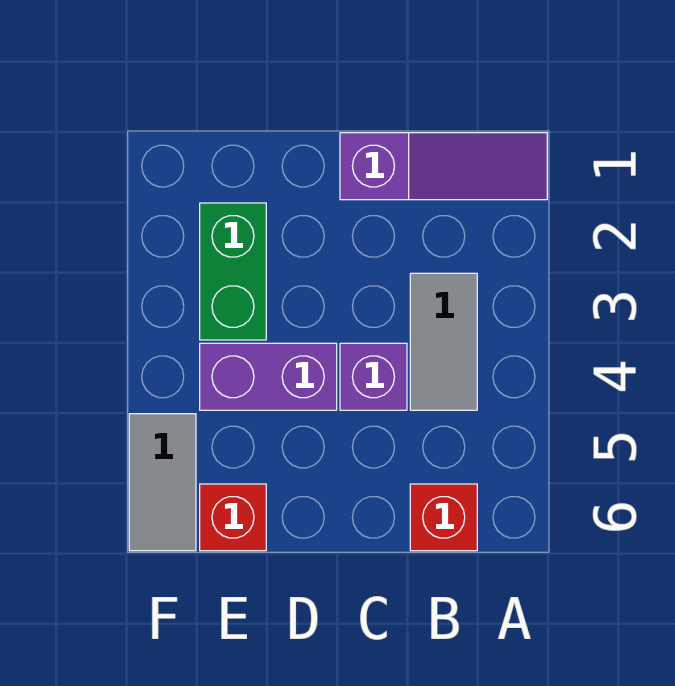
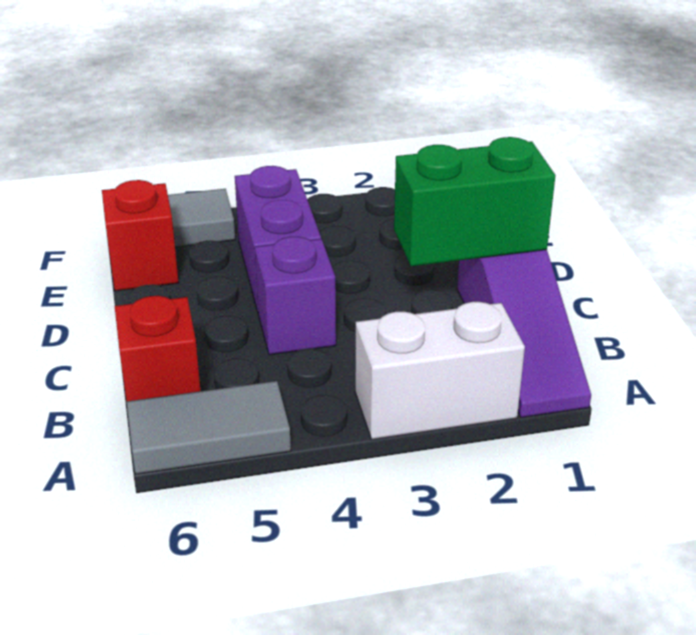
none -> white 1x2 brick [355,302,525,440]
grey 1x2 tile [410,273,477,410] -> grey 1x2 tile moved to [127,381,291,474]
green 1x2 brick [200,203,266,340] -> green 1x2 brick moved to [394,137,556,266]

